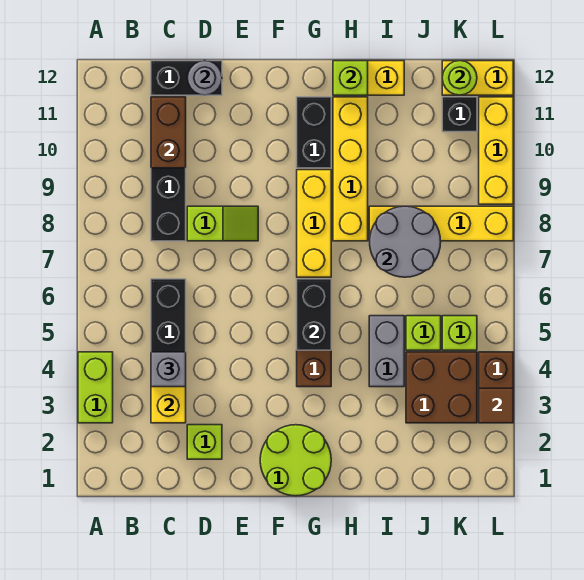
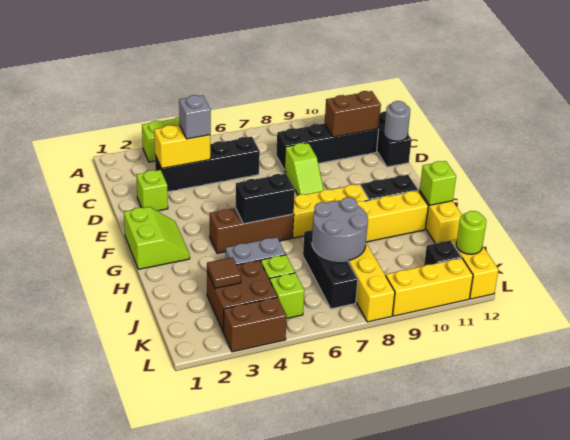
lime 2x2 round brick [260,425,331,496] -> lime 2x2 slope [124,207,190,269]
none -> black 1x3 brick [303,230,358,309]
brown 1x1 tile [479,388,513,423] -> brown 1x1 tile moved to [207,257,241,288]

